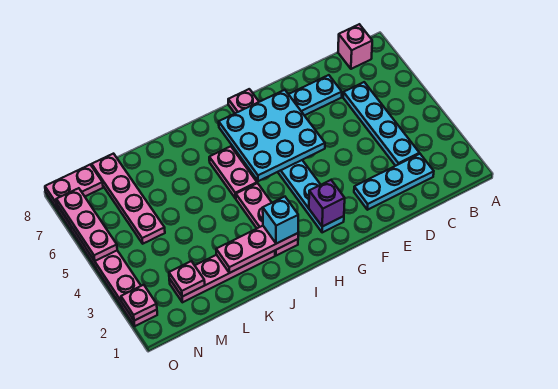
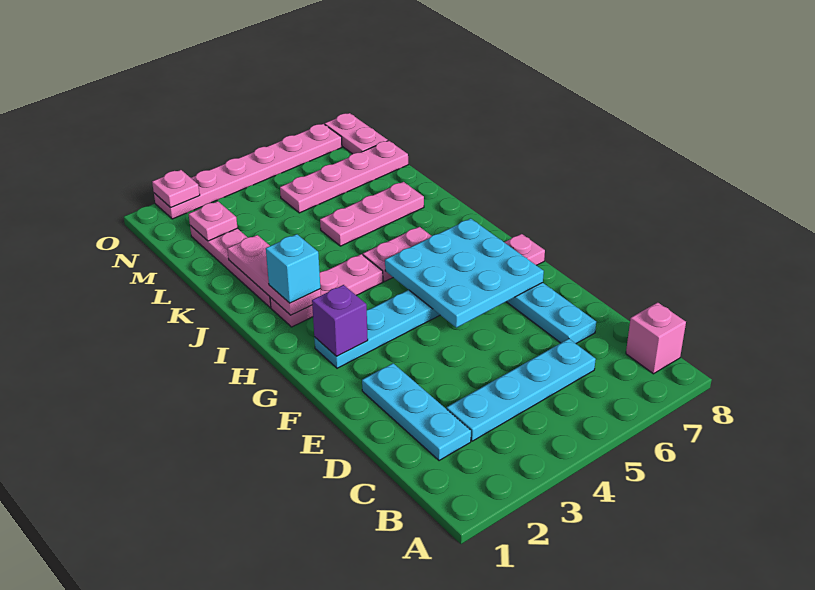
pink 1x3 plate [57,188,117,261] -> pink 1x3 plate moved to [320,182,424,246]

